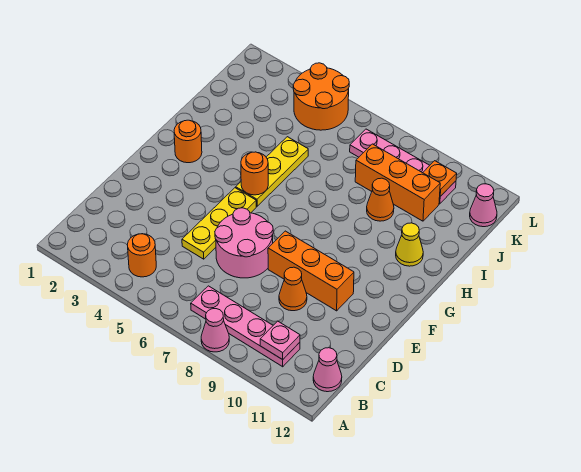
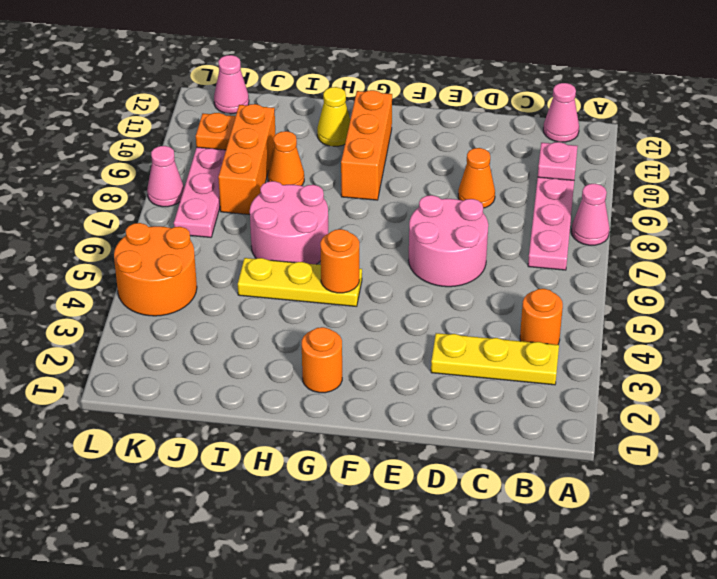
yellow 1x3 plate [182,188,256,259] -> yellow 1x3 plate moved to [431,333,559,385]
orange 1x3 brick [268,231,354,311] -> orange 1x3 brick moved to [341,90,392,200]
none -> pink 2x2 round brick [250,181,328,264]
none -> pink 1x1 cone [147,146,184,207]

